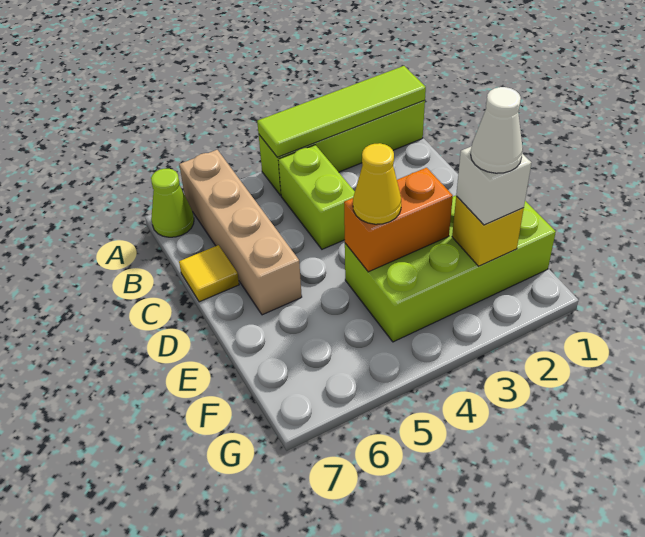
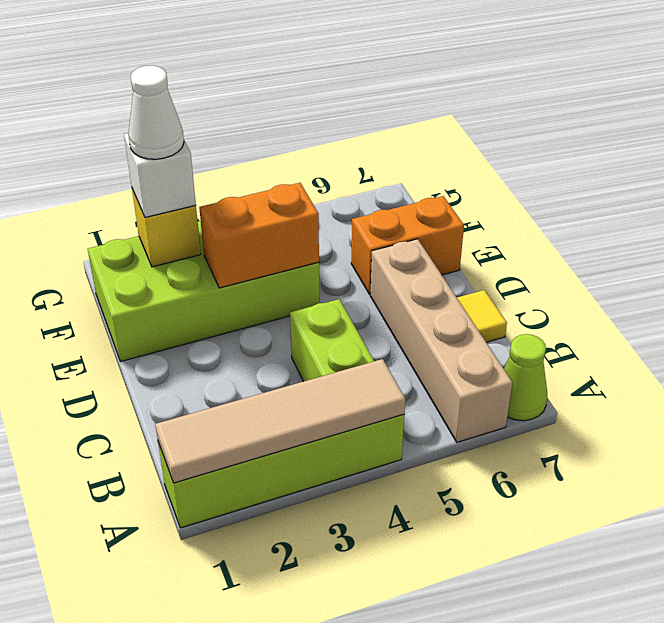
lime 1x4 tile [257,66,426,157] -> tan 1x4 tile [155,359,405,483]
yellow 1x1 cone [353,143,401,224] -> none
none -> orange 1x2 brick [351,196,464,294]

